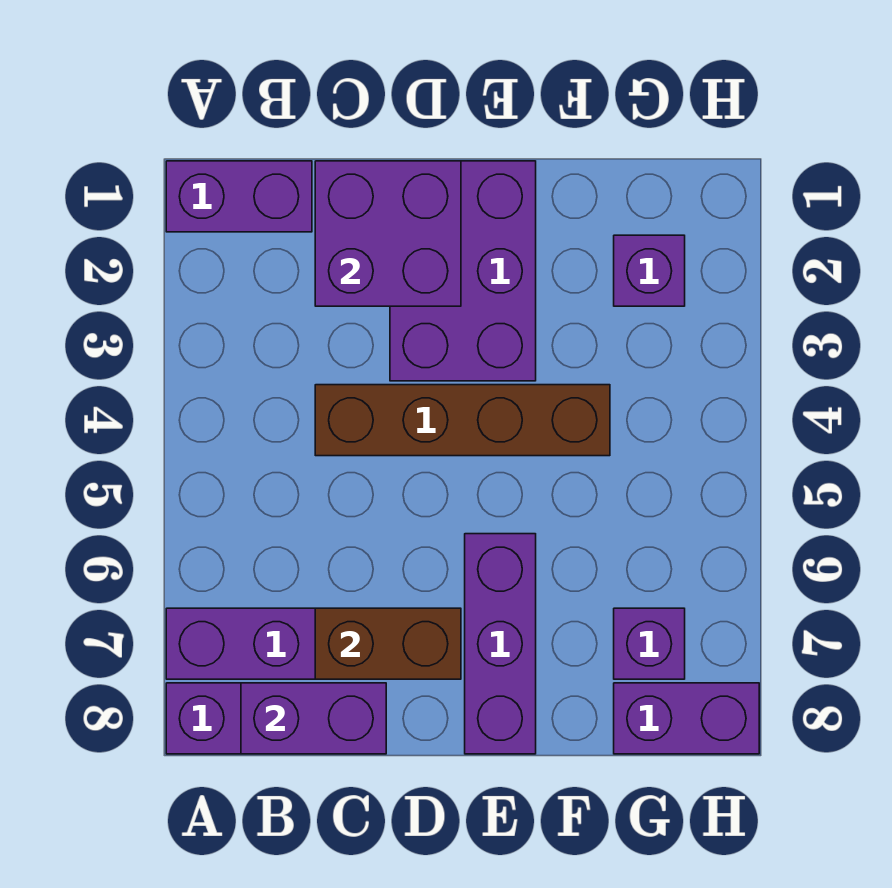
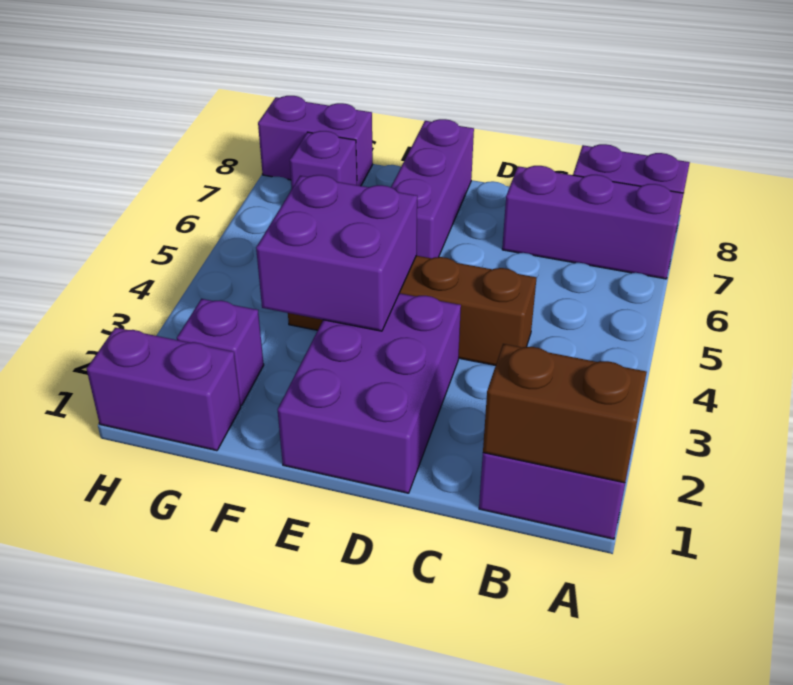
purple 1x2 brick [241,683,386,754] -> purple 1x2 brick moved to [87,328,241,451]
purple 2x2 brick [315,161,461,306] -> purple 2x2 brick moved to [256,175,417,331]
brown 1x2 brick [315,608,461,679] -> brown 1x2 brick moved to [483,344,647,483]

